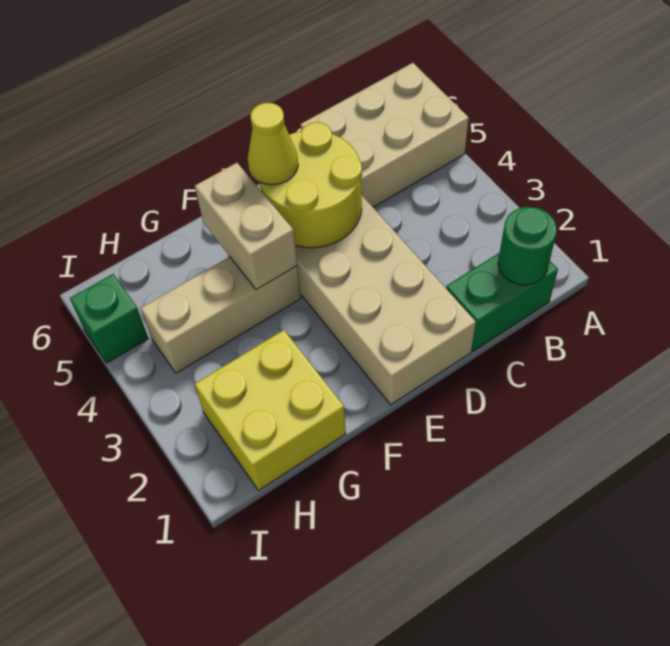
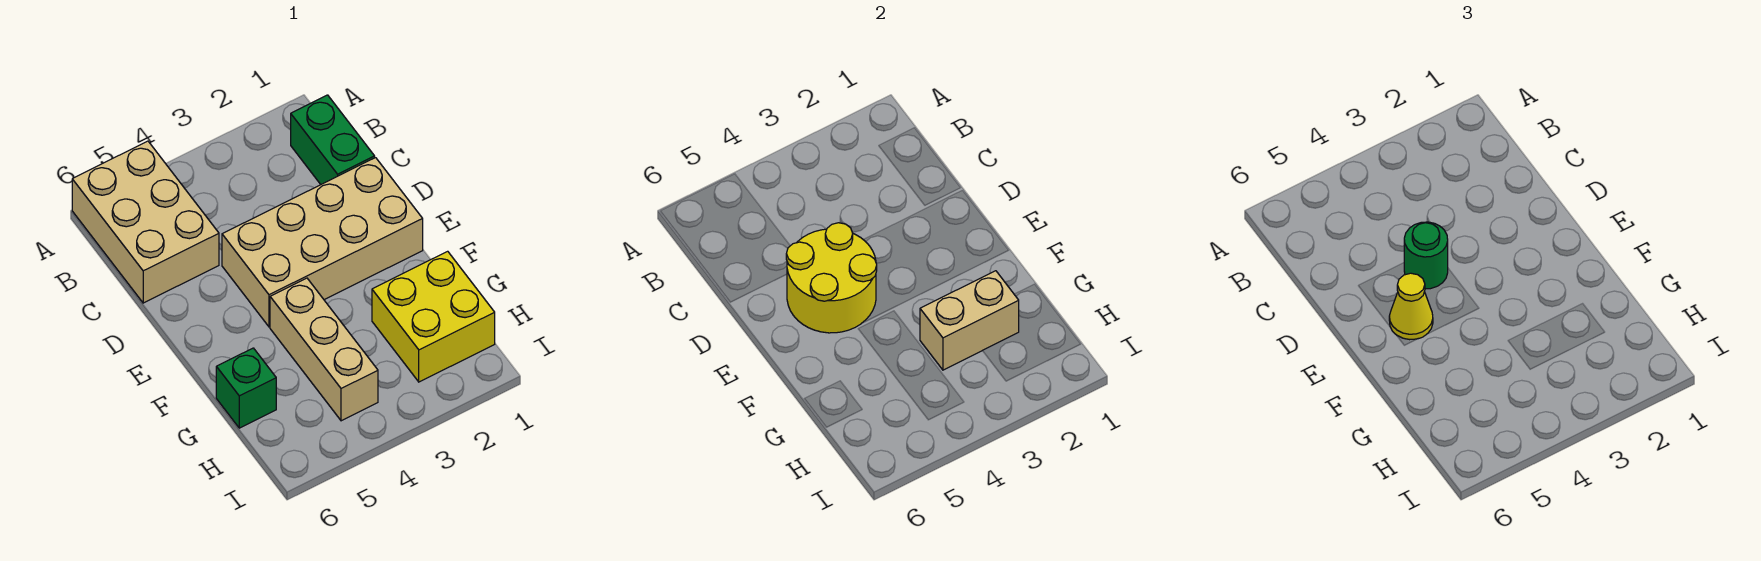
green 1x1 round brick [498,207,557,285] -> green 1x1 round brick moved to [1404,222,1448,289]
tan 1x2 brick [195,163,297,290] -> tan 1x2 brick moved to [920,271,1019,370]
green 1x1 brick [70,274,148,363] -> green 1x1 brick moved to [216,348,276,428]

